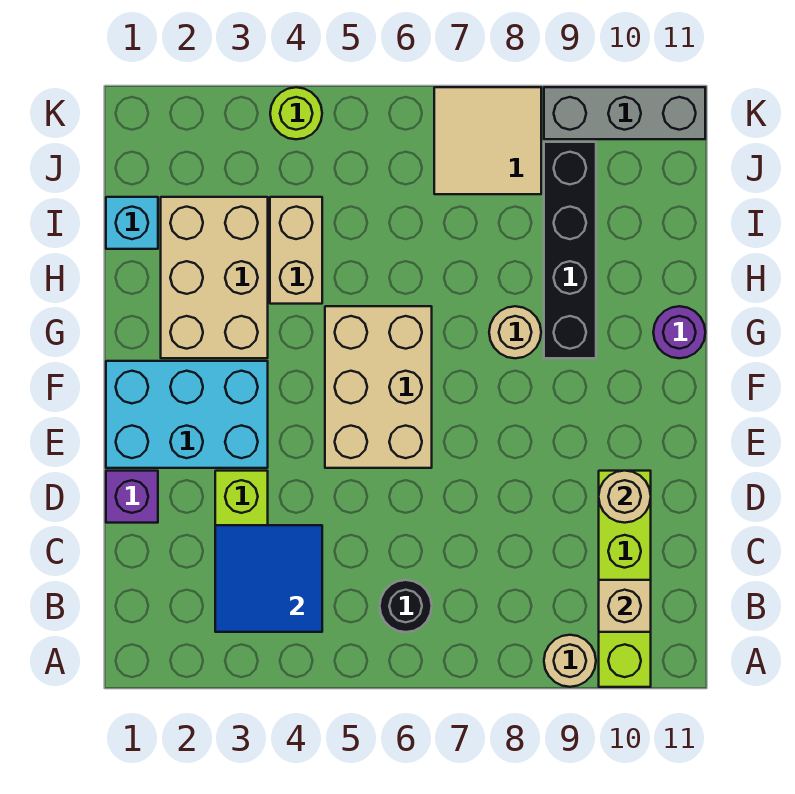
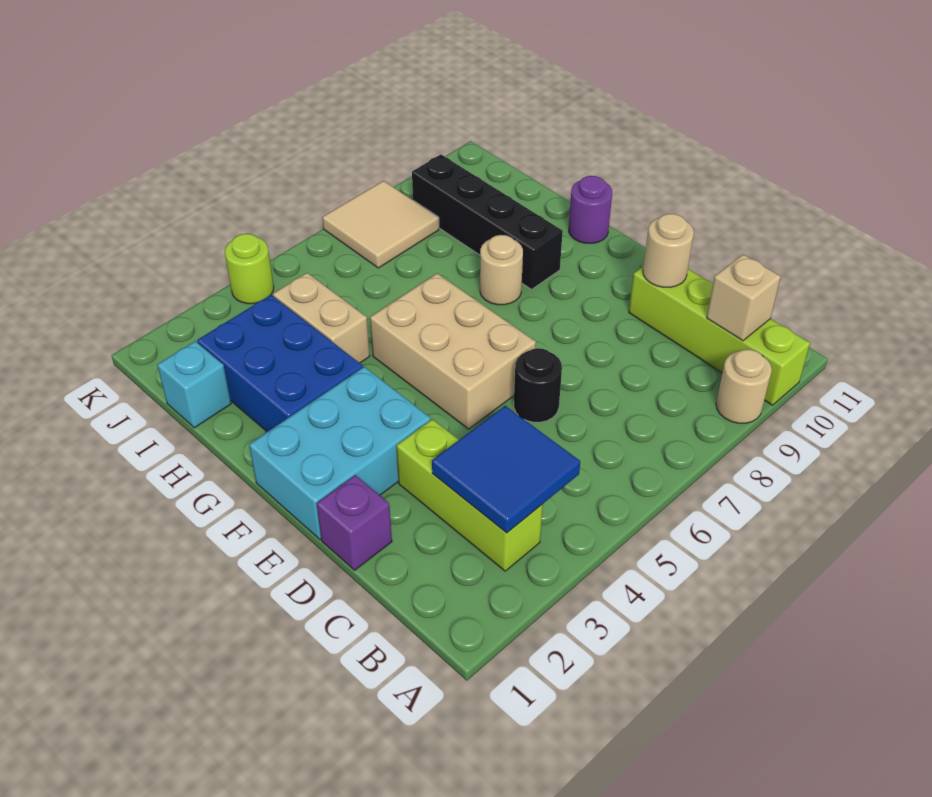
black 1x1 round brick [380,580,432,632] -> black 1x1 round brick moved to [514,348,562,422]
tan 2x3 brick [161,197,268,358] -> blue 2x3 brick [197,295,363,432]
grey 1x3 brick [544,87,705,139] -> none

